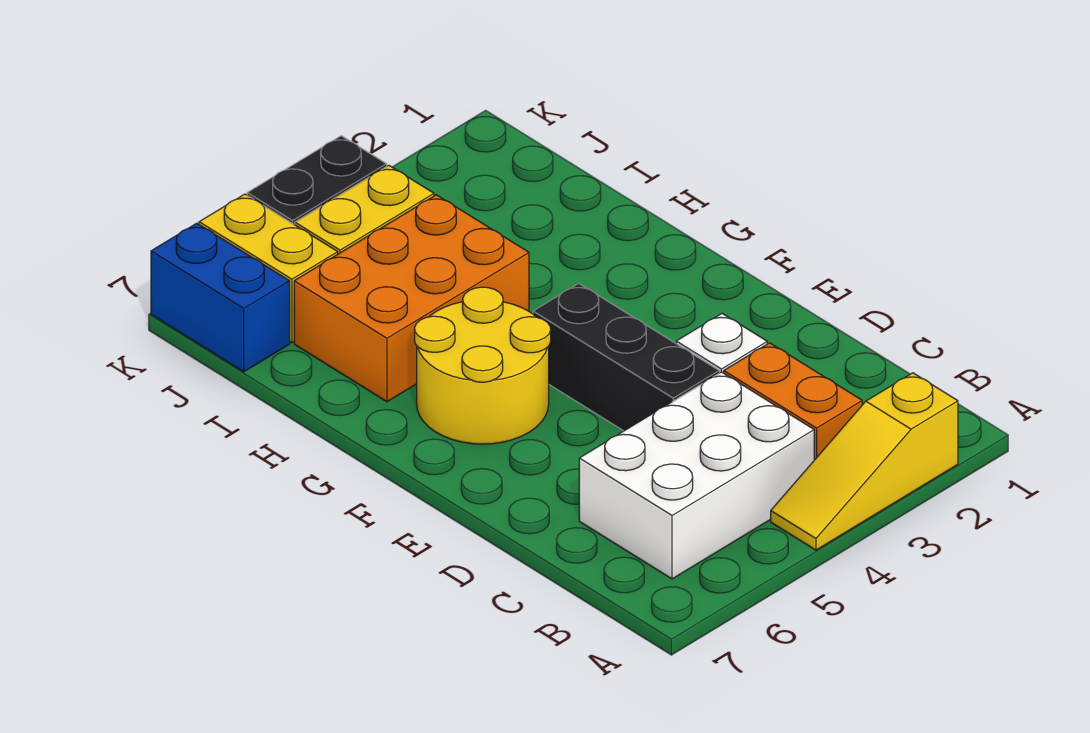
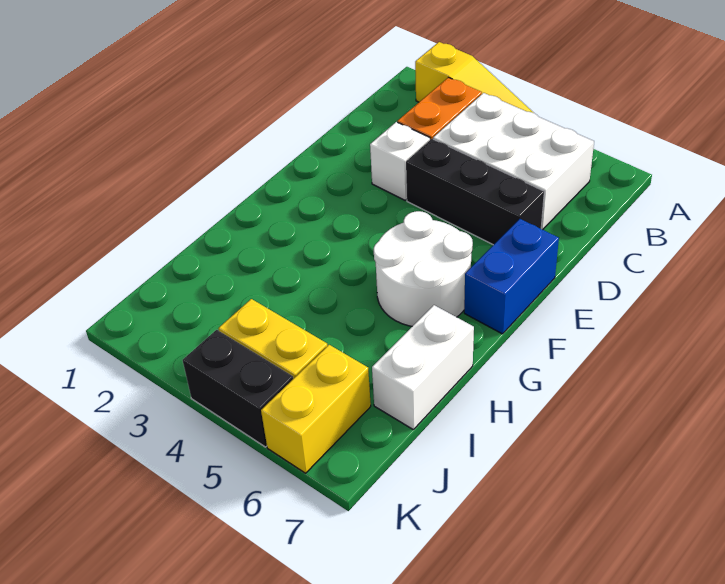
black 1x3 brick [533,284,719,431] -> black 1x3 brick turned to [406,139,544,245]
yellow 2x2 round brick [415,287,551,444] -> white 2x2 round brick [374,211,473,326]
orange 2x3 brick [294,195,529,402] -> none
none -> white 1x2 brick [372,305,474,429]
blue 1x2 brick [151,223,290,372] -> blue 1x2 brick moved to [464,219,559,334]

